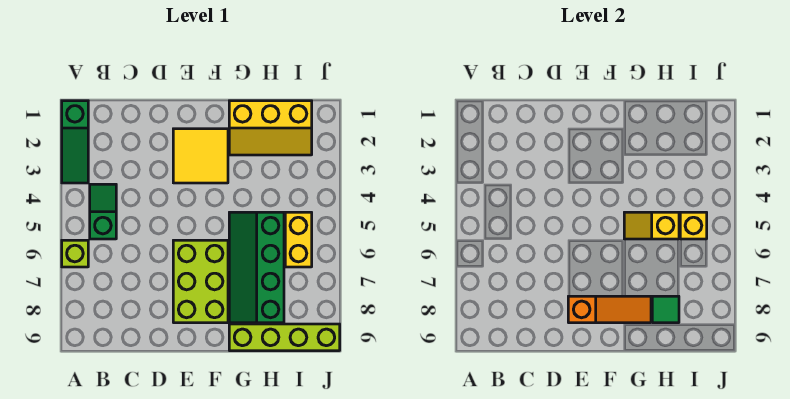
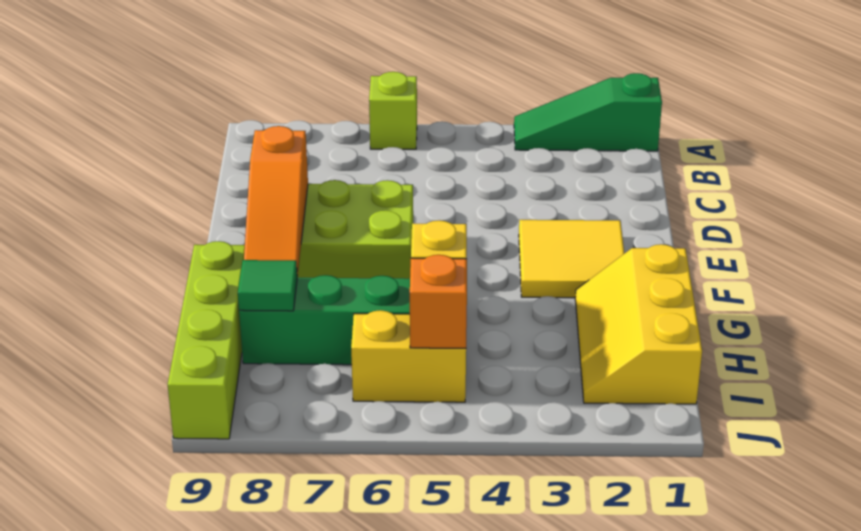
green 1x2 slope [90,184,116,239] -> none
yellow 1x1 brick [680,212,707,239] -> orange 1x1 brick [410,255,467,348]

